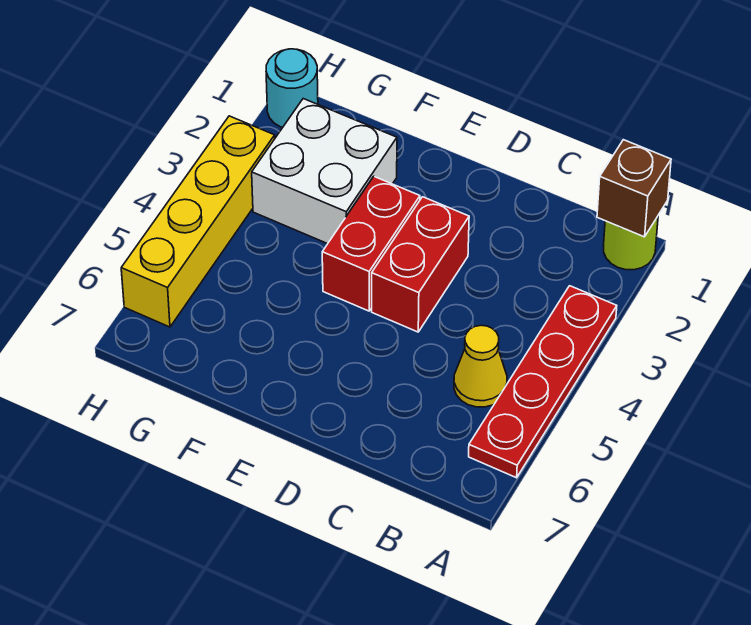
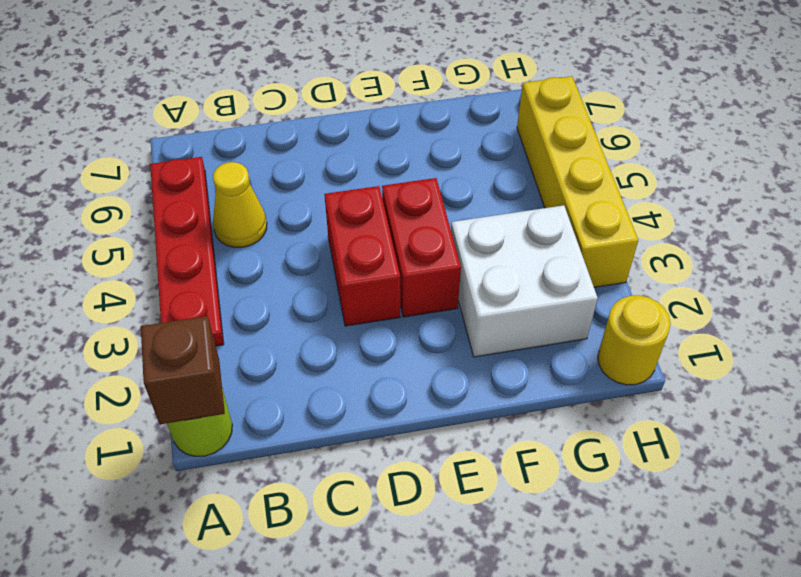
cyan 1x1 round brick [266,49,318,127] -> yellow 1x1 round brick [598,295,671,385]

